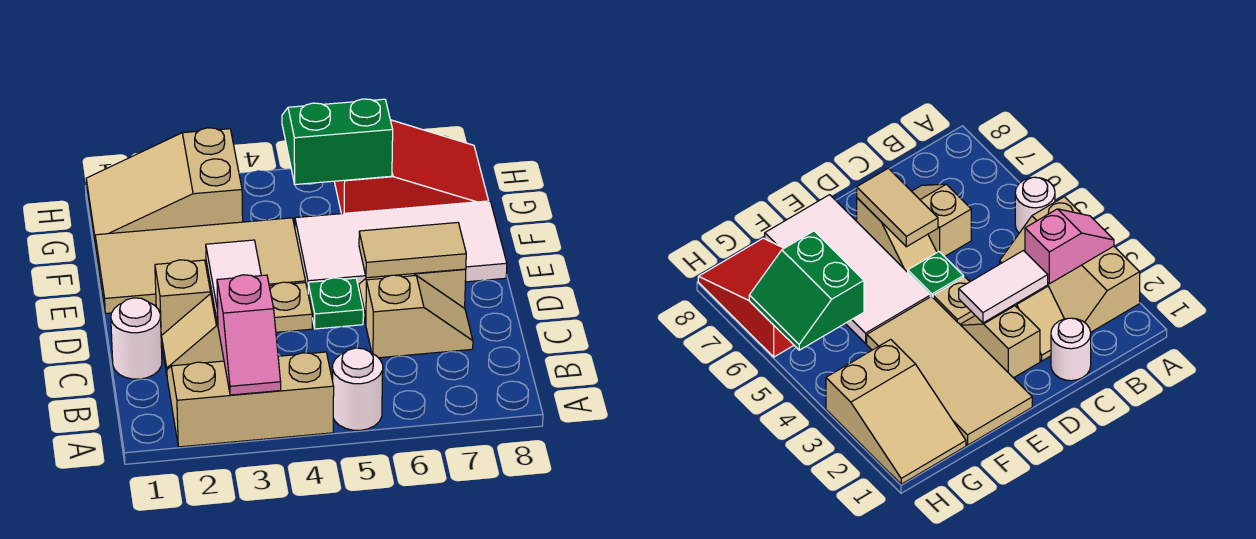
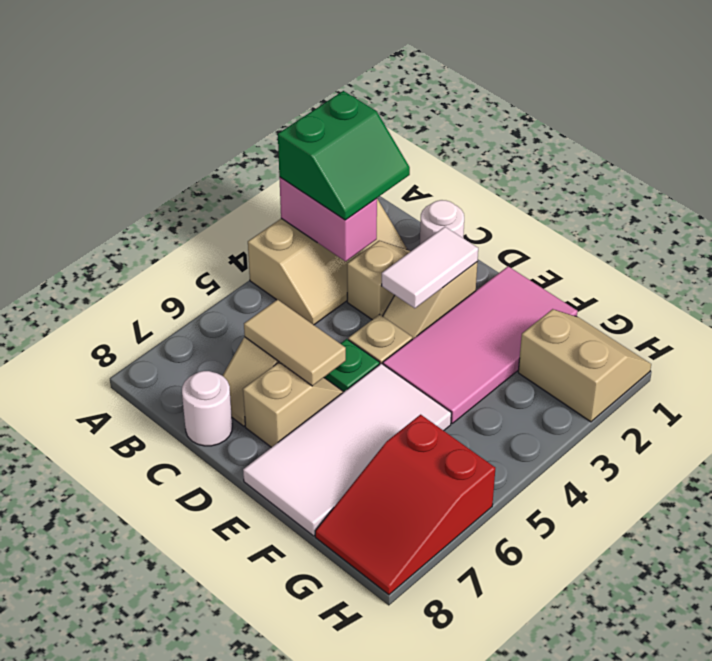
pink 1x2 slope [217,275,281,395] -> pink 1x2 brick [279,177,377,261]
white 1x1 round brick [333,348,383,430] -> white 1x1 round brick moved to [182,371,232,446]
white 1x2 tile [206,240,261,324] -> white 1x2 tile turned to [382,227,478,308]
tan 1x2 tile [359,223,466,278] -> tan 1x2 tile turned to [244,300,346,386]
tan 2x4 tile [95,218,306,313] -> pink 2x4 tile [383,266,578,423]
tan 2x3 slope [86,128,243,247] -> tan 2x2 slope [518,309,651,422]
green 2x2 slope [282,99,393,185] -> green 2x2 slope moved to [278,91,410,220]

